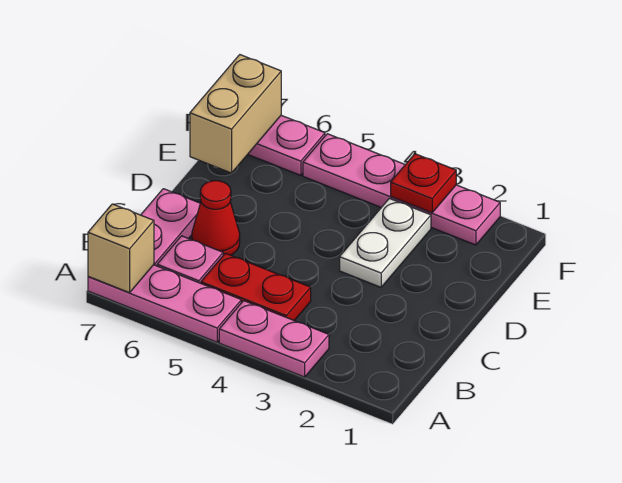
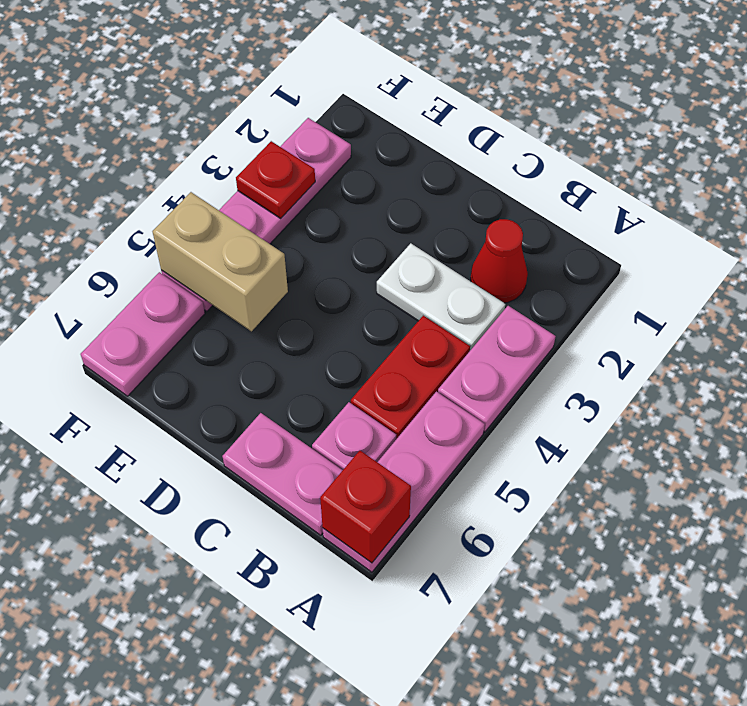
tan 1x1 brick [88,204,154,293] -> red 1x1 brick [320,450,411,563]
red 1x1 cone [192,181,240,255] -> red 1x1 cone moved to [471,219,528,303]
white 1x2 plate [340,198,431,287] -> white 1x2 plate moved to [377,243,505,350]
tan 1x2 brick [190,55,281,173] -> tan 1x2 brick moved to [153,192,288,331]

